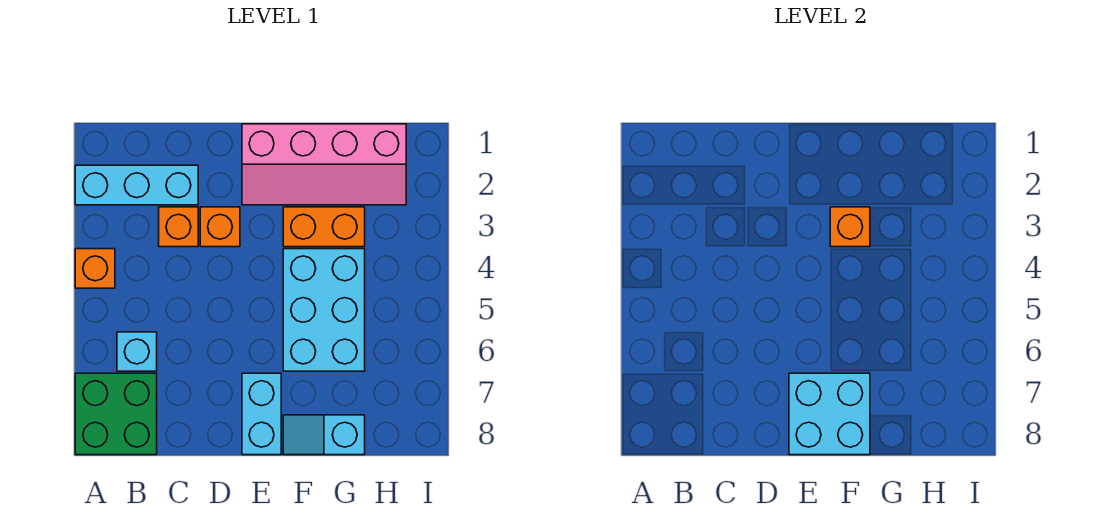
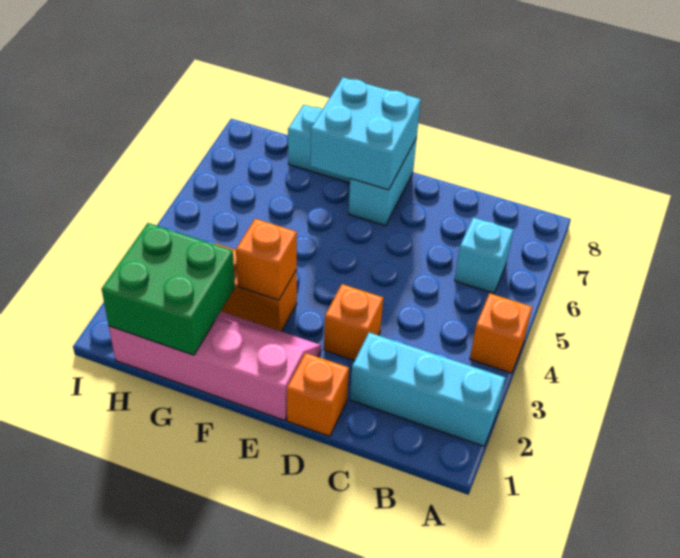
green 2x2 brick [75,373,157,455] -> green 2x2 brick moved to [102,223,235,355]
orange 1x1 brick [159,207,198,247] -> orange 1x1 brick moved to [287,353,349,436]
cyan 2x3 brick [283,249,365,371] -> none

